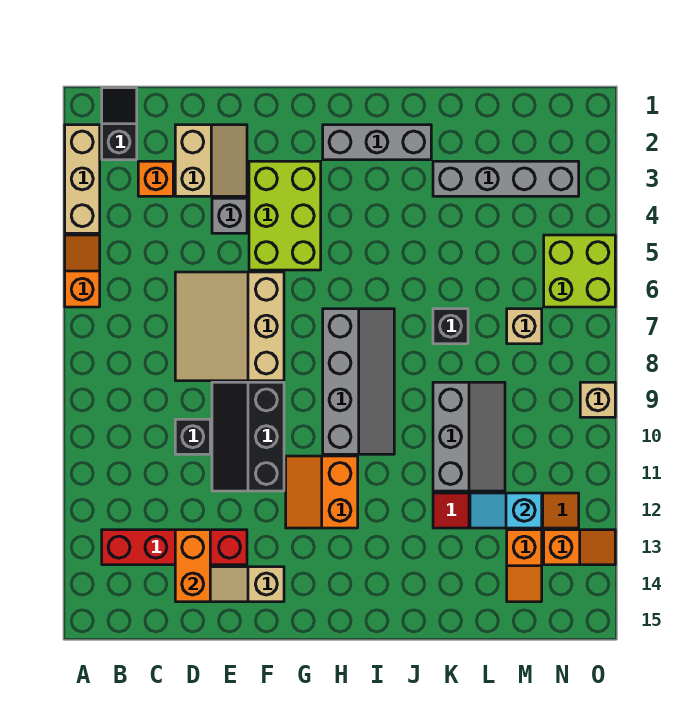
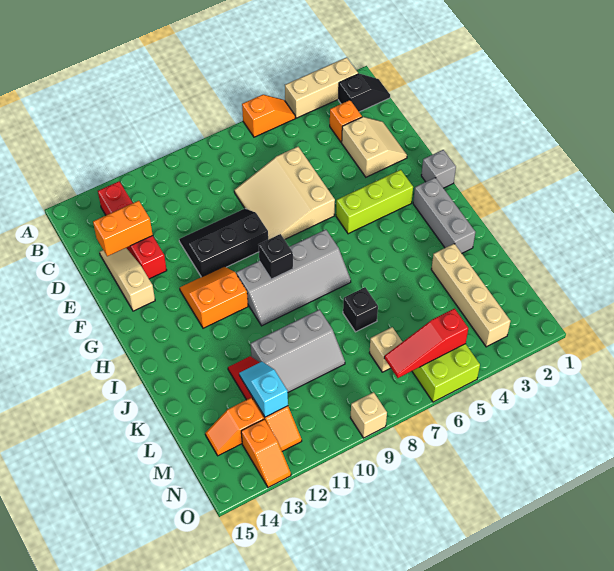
tan 2x2 slope [175,125,247,196] -> tan 2x2 slope turned to [342,117,407,177]
tan 3x3 slope [175,272,284,381] -> tan 3x3 slope turned to [234,147,335,240]
black 1x1 brick [175,419,210,454] -> black 1x1 brick moved to [259,234,293,279]
grey 1x1 brick [212,198,247,233] -> grey 1x1 brick moved to [421,150,456,188]
lime 2x3 brick [249,161,321,270] -> lime 1x3 brick [336,170,413,234]
grey 1x4 brick [433,161,579,196] -> tan 1x4 brick [431,244,511,347]
none -> red 1x3 slope [384,309,468,378]

